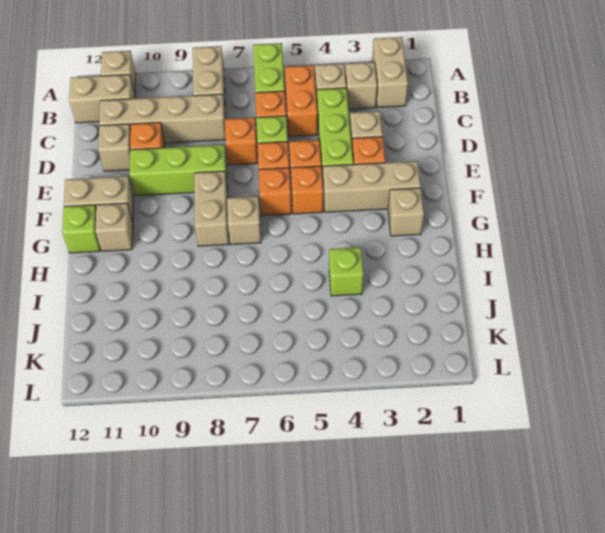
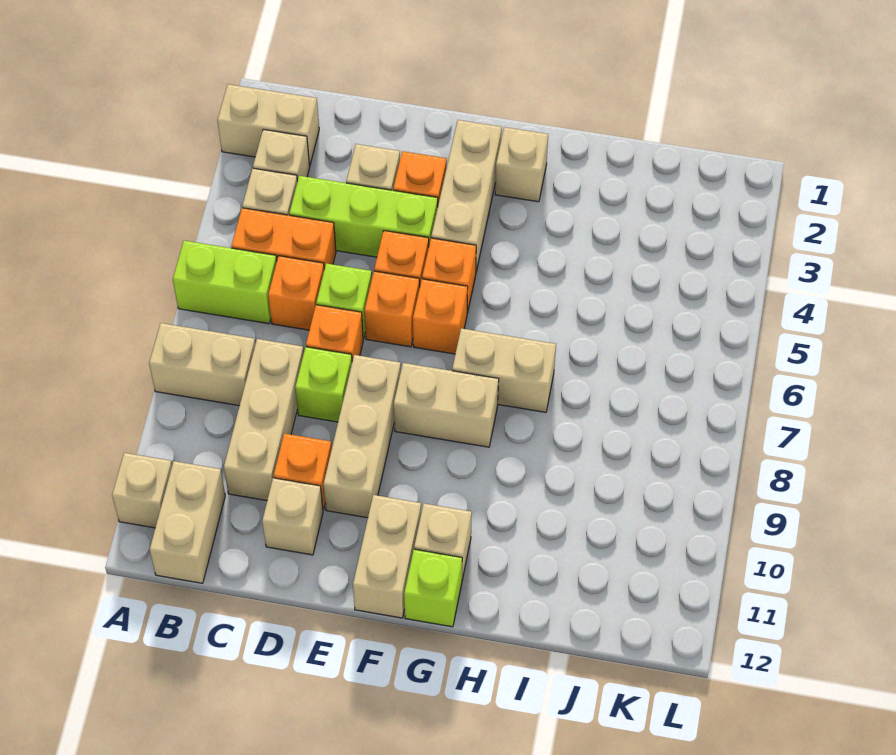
tan 1x4 brick [99,94,226,143] -> tan 1x3 brick [224,339,304,501]
lime 1x3 brick [130,145,227,196] -> tan 1x3 brick [323,355,401,518]
tan 1x1 brick [227,196,261,244] -> tan 1x2 brick [452,328,556,412]
lime 1x1 brick [329,247,363,296] -> lime 1x1 brick moved to [295,347,352,422]

